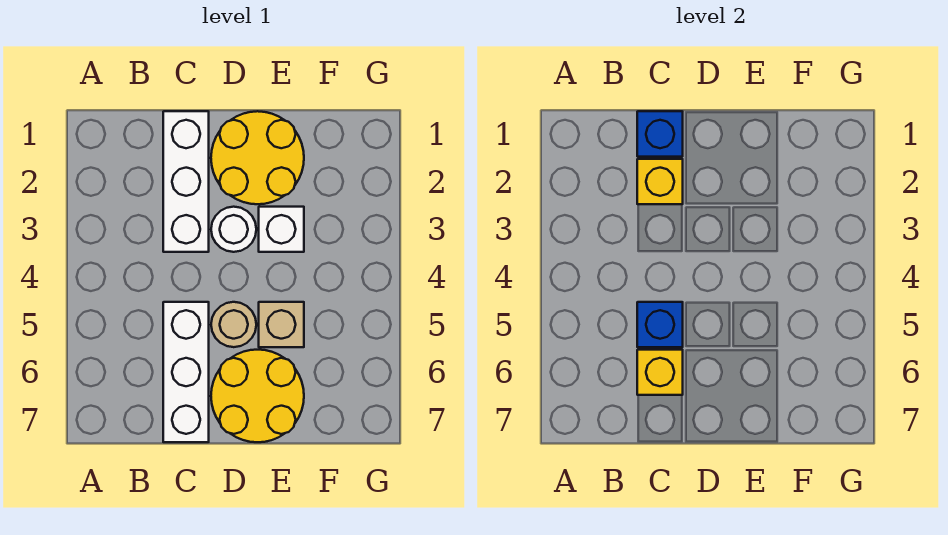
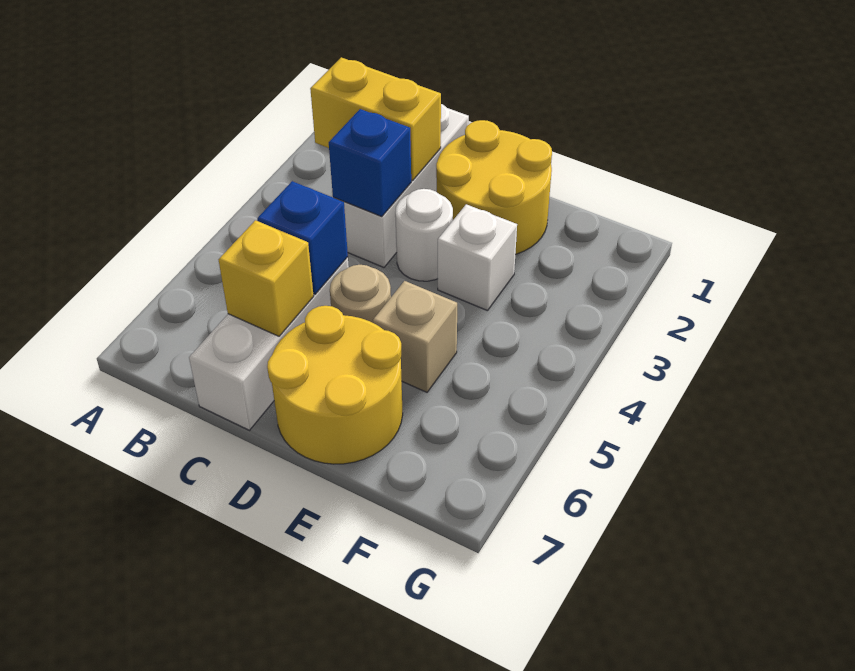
blue 1x1 brick [637,111,683,157] -> blue 1x1 brick moved to [329,109,411,217]
yellow 1x1 brick [637,159,683,204] -> yellow 1x2 brick [310,57,441,180]

